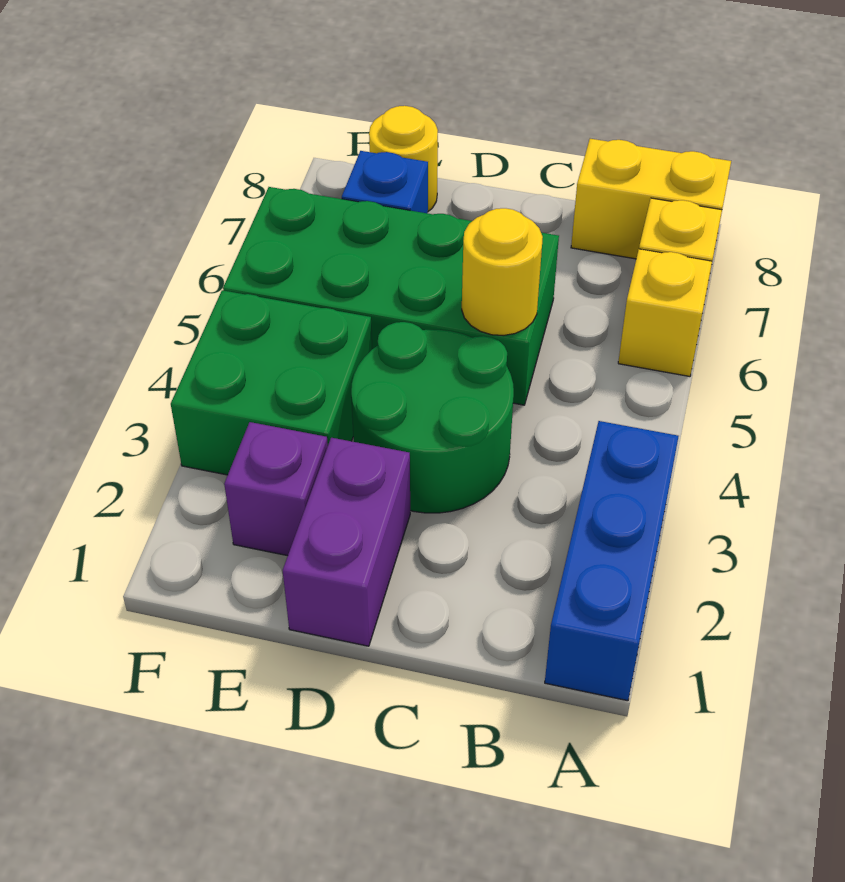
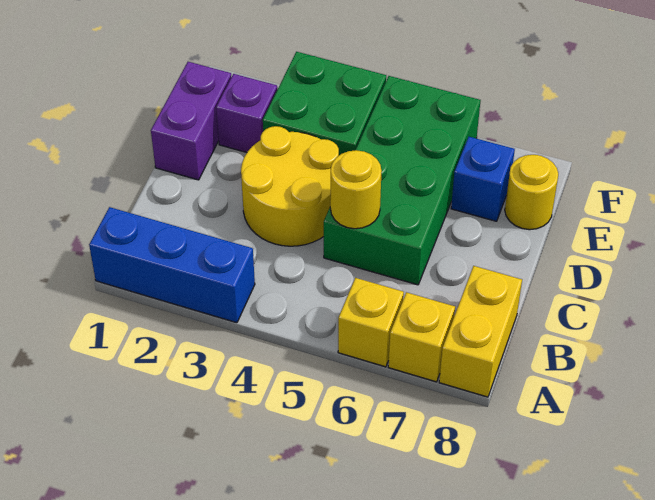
green 2x2 round brick [351,322,514,513] -> yellow 2x2 round brick [241,126,339,246]
purple 1x2 brick [283,438,410,646] -> purple 1x2 brick turned to [151,62,231,180]

